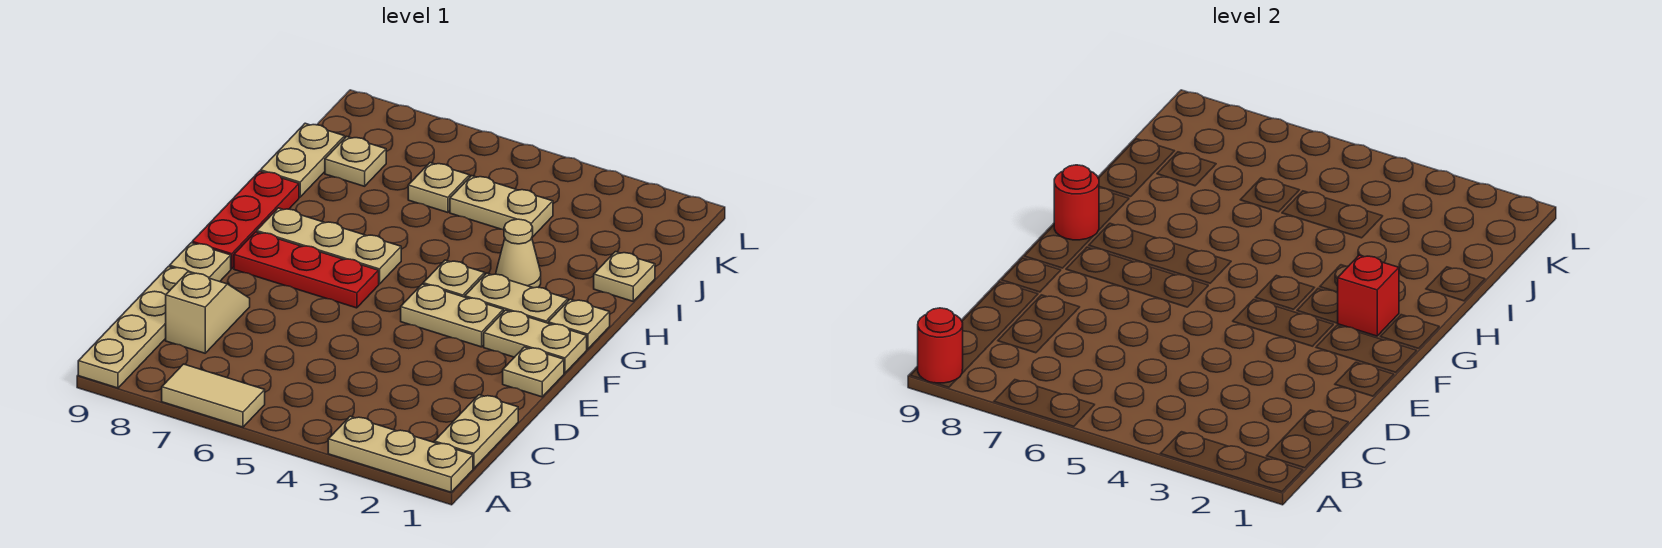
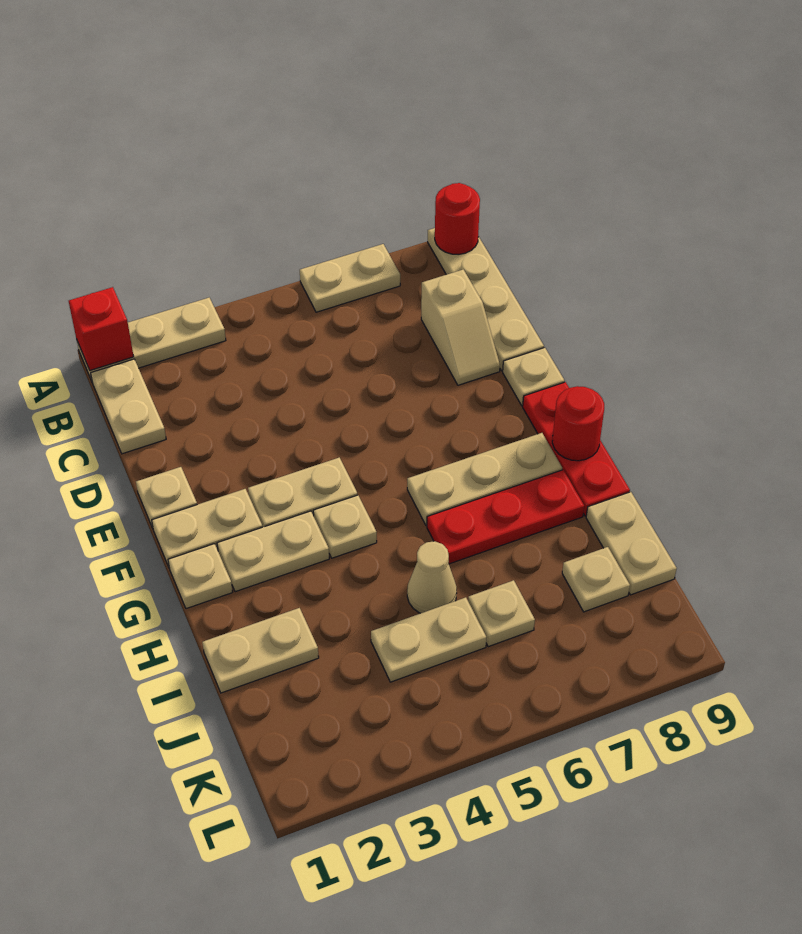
tan 1x2 tile [162,364,265,427] -> tan 1x2 plate [300,244,400,312]
red 1x3 plate [234,232,379,308] -> red 1x3 plate moved to [427,470,584,564]
red 1x1 brick [1338,255,1399,336] -> red 1x1 brick moved to [69,287,134,371]
tan 1x1 cone [496,219,541,288] -> tan 1x1 cone moved to [407,541,457,613]
tan 1x1 plate [594,252,655,301] -> tan 1x2 plate [202,608,319,693]

